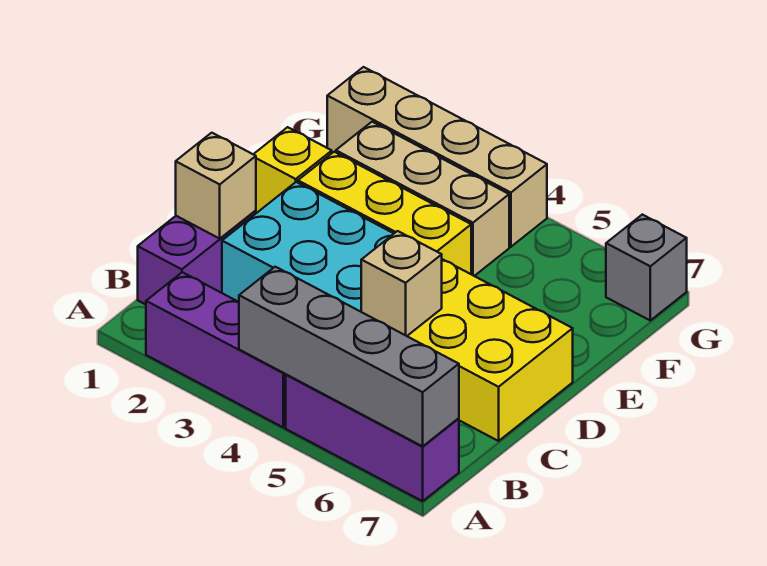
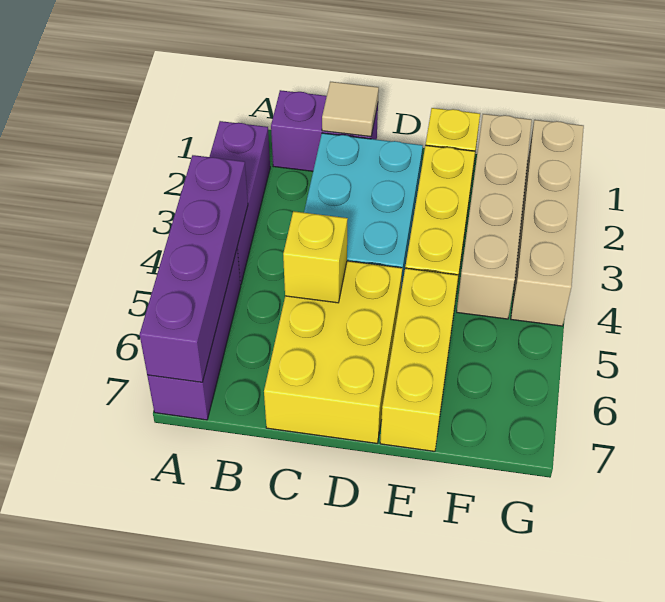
grey 1x4 brick [239,267,459,446] -> purple 1x4 brick [140,155,248,382]
tan 1x1 brick [176,133,256,238] -> tan 1x1 tile [322,82,379,137]
tan 1x1 brick [361,231,442,336] -> yellow 1x1 brick [283,211,348,303]
none -> yellow 1x3 brick [380,268,458,451]
tan 1x3 brick [336,122,509,276] -> tan 1x4 brick [457,114,532,319]
grey 1x1 brick [606,215,687,320] -> none

